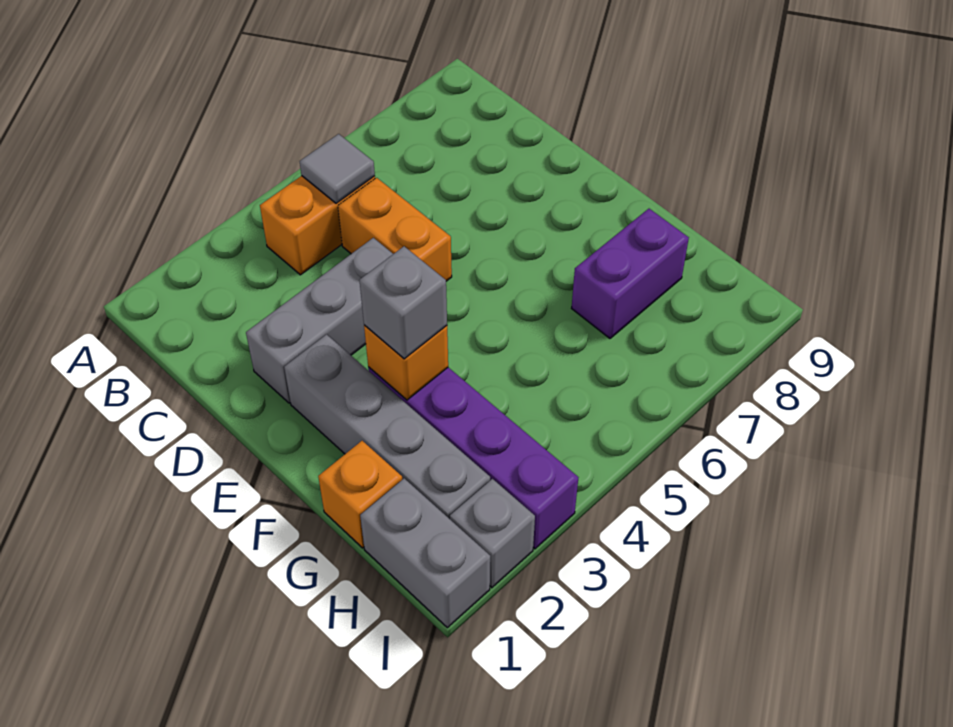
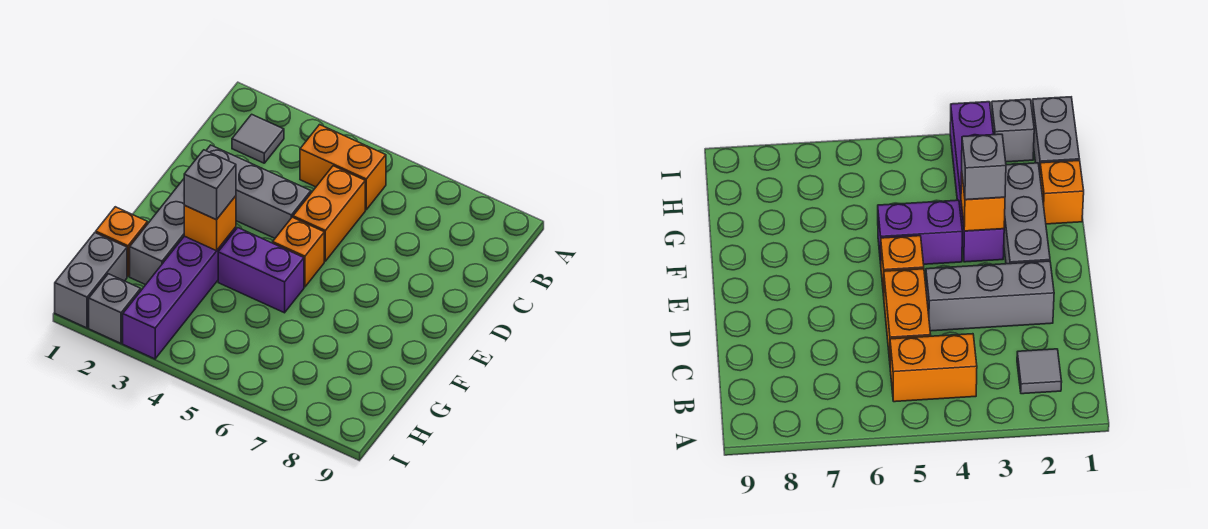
grey 1x1 tile [300,134,375,203] -> grey 1x1 tile moved to [232,114,284,163]
grey 1x4 brick [284,334,490,519] -> grey 1x3 brick [130,179,184,285]
none -> orange 1x1 brick [273,217,324,287]
purple 1x2 brick [571,209,689,338] -> purple 1x2 brick moved to [218,228,304,313]

